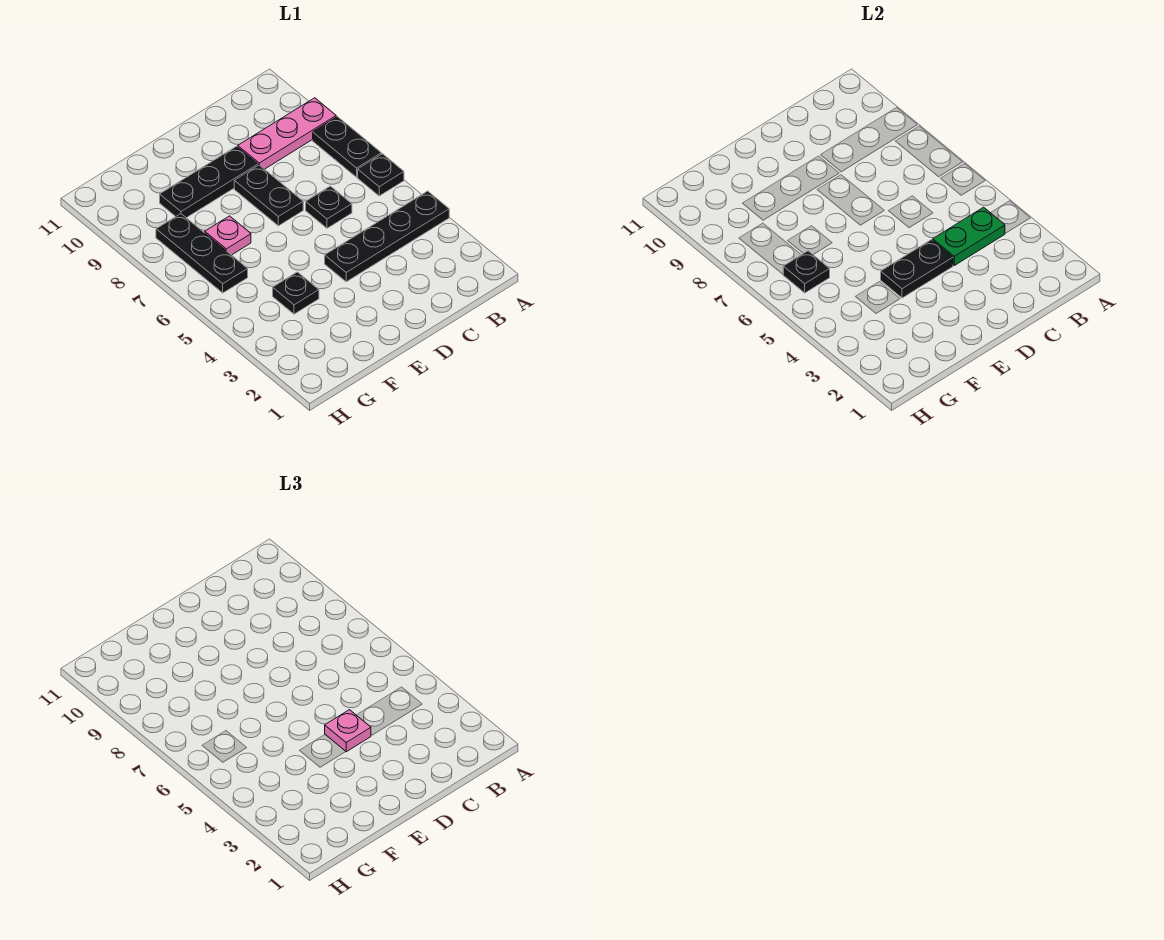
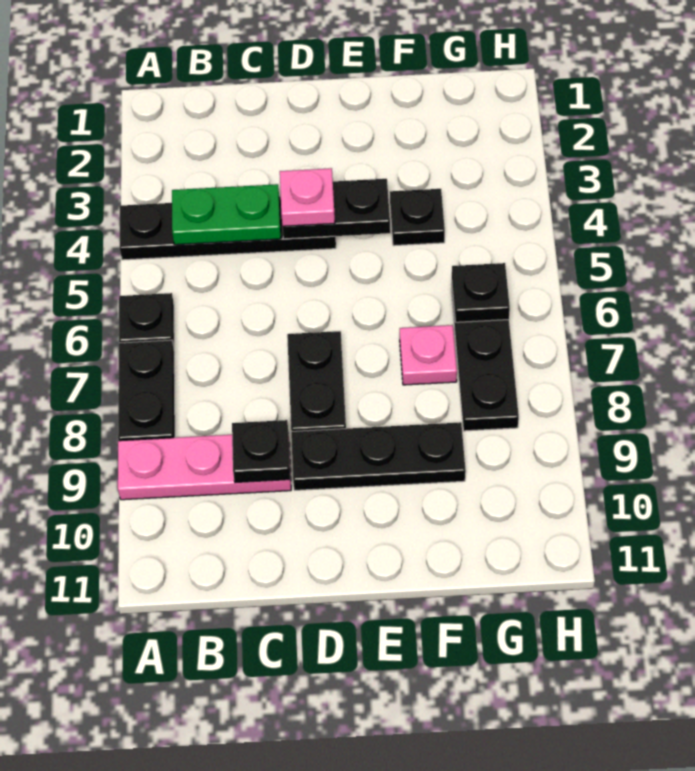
black 1x1 plate [306,186,352,228] -> black 1x1 plate moved to [232,420,290,483]

